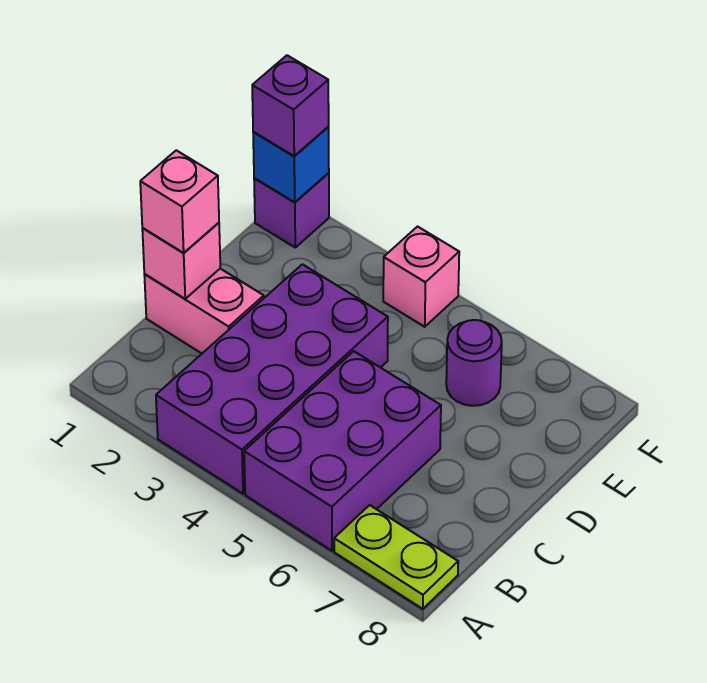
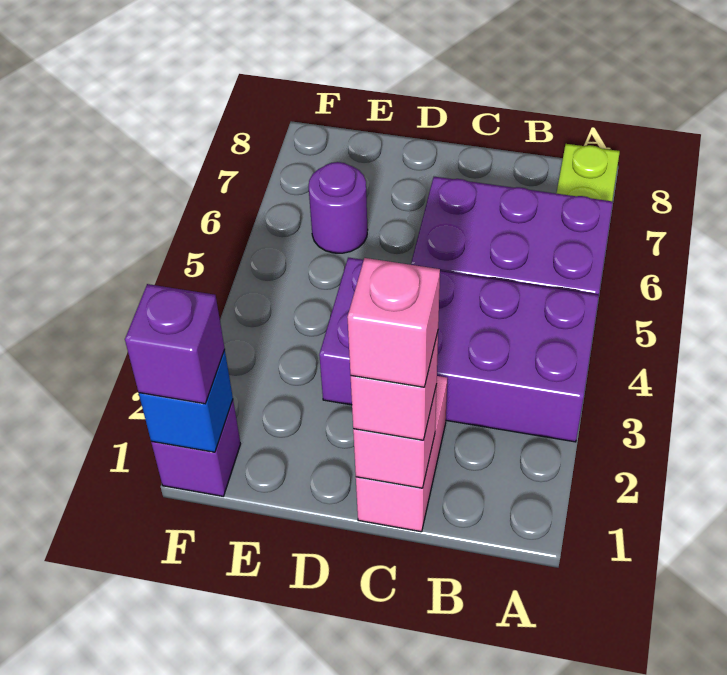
pink 1x1 brick [383,227,459,327] -> pink 1x1 brick moved to [347,258,440,387]

